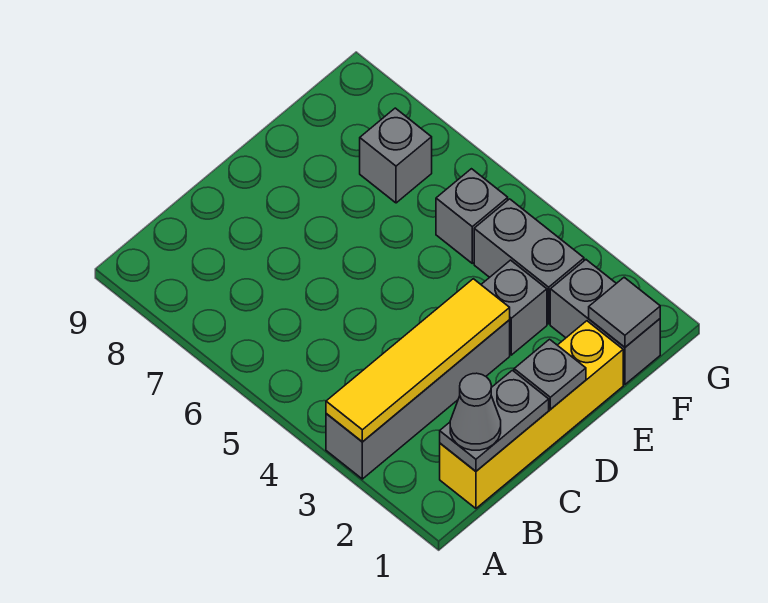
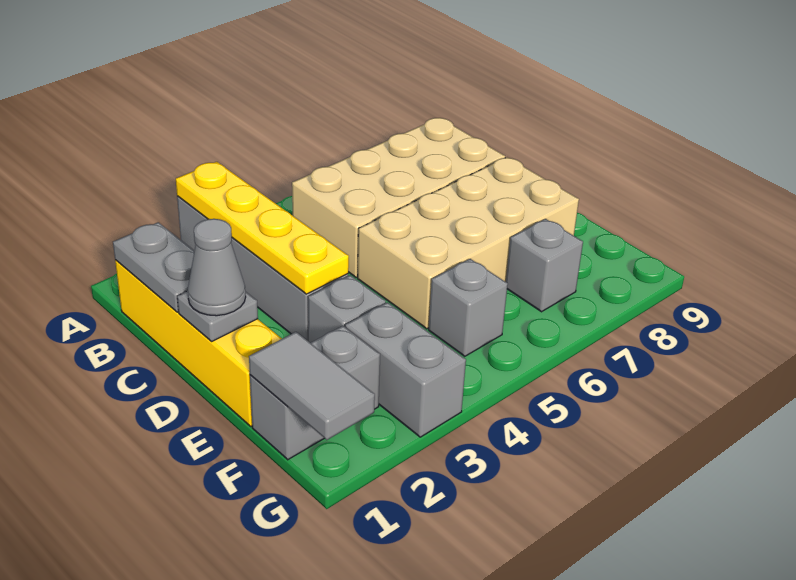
yellow 1x4 tile [326,279,510,442] -> yellow 1x4 plate [176,162,349,294]
grey 1x1 cone [450,373,501,450] -> grey 1x1 cone moved to [188,219,246,316]
none -> tan 2x4 brick [292,118,505,278]
none -> tan 2x4 brick [358,157,579,329]
grey 1x1 tile [589,277,660,347] -> grey 1x2 tile [249,332,375,440]
grey 1x2 brick [474,199,584,324] -> grey 1x2 brick turned to [345,302,466,437]

